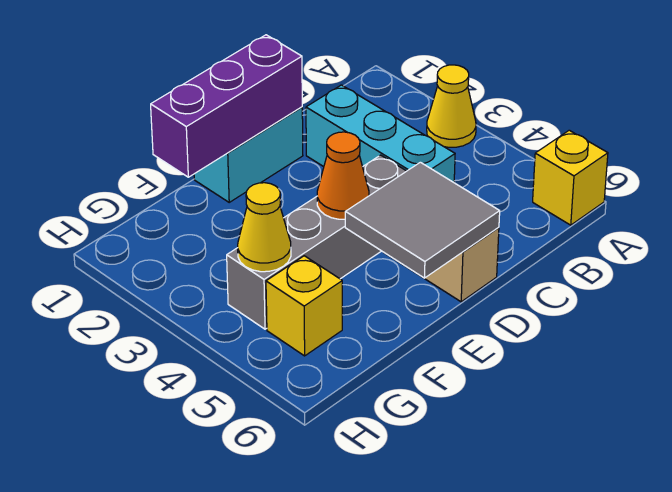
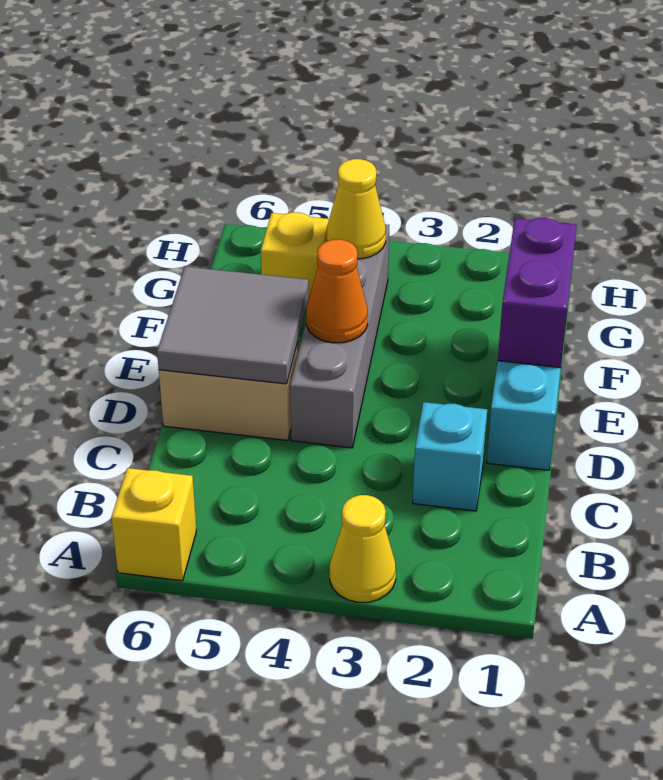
cyan 1x3 brick [306,85,455,182] -> cyan 1x1 brick [413,402,487,511]
purple 1x3 brick [151,35,302,177] -> purple 1x2 brick [498,218,577,368]

